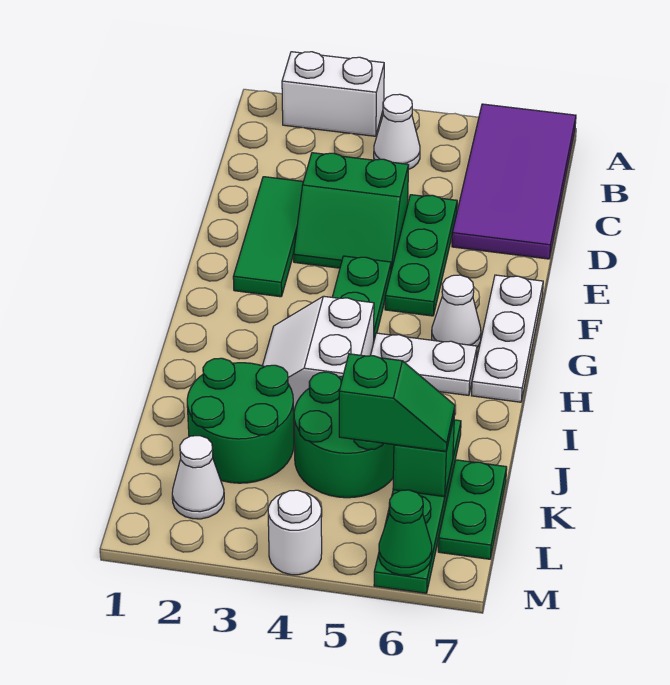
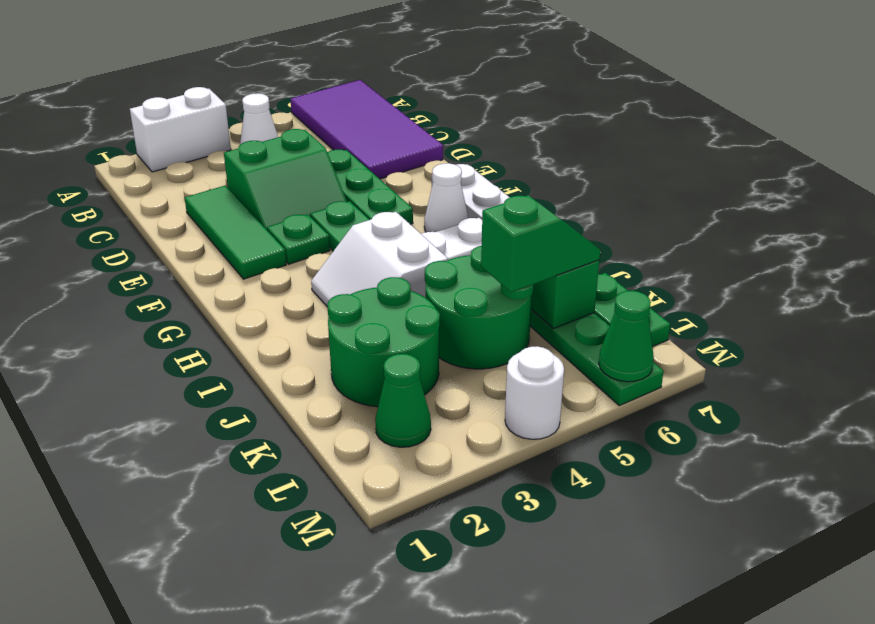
none -> green 1x1 plate [267,214,330,264]
white 1x1 cone [172,436,224,519] -> green 1x1 cone [375,354,431,447]

